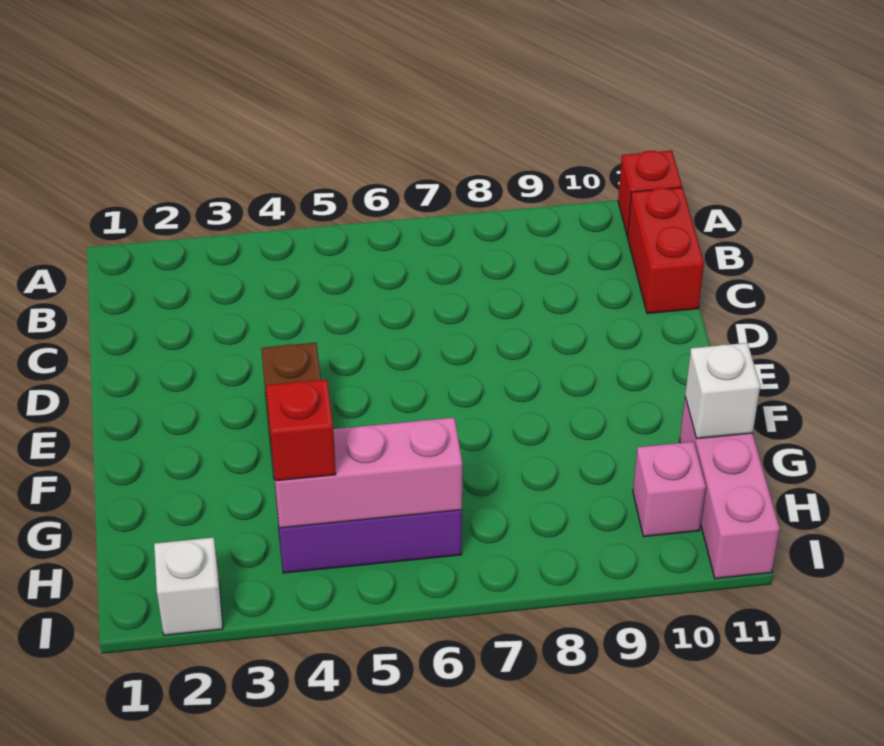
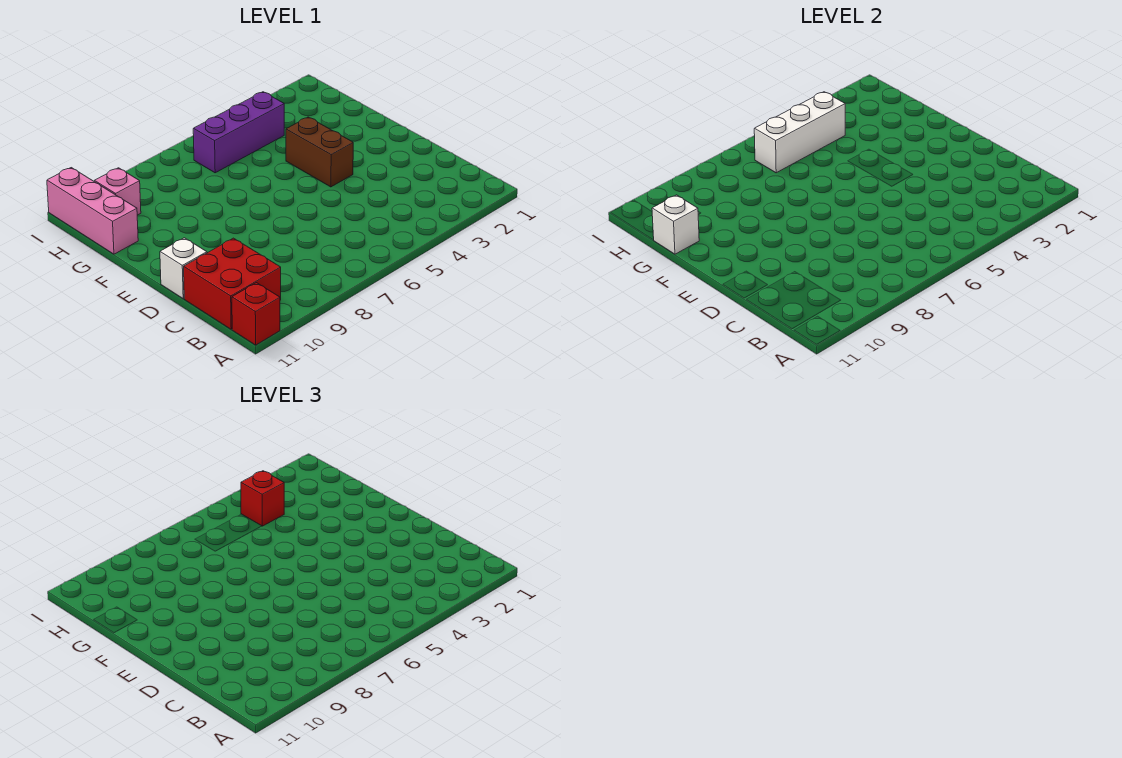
red 1x2 brick [628,187,704,314] -> red 2x2 brick [184,238,281,329]
pink 1x3 brick [271,418,462,528] -> white 1x3 brick [754,92,845,173]
white 1x1 brick [154,537,223,635] -> white 1x1 brick moved to [160,238,207,299]

